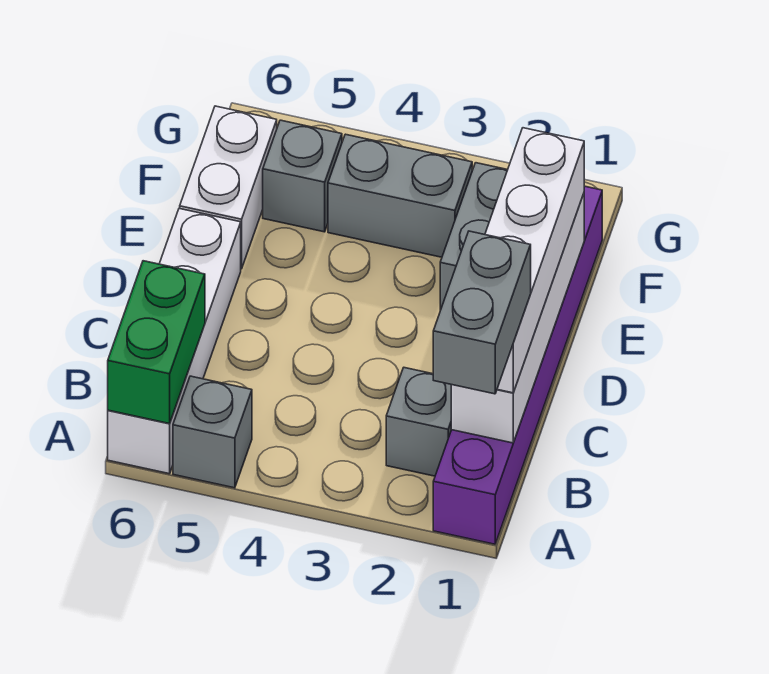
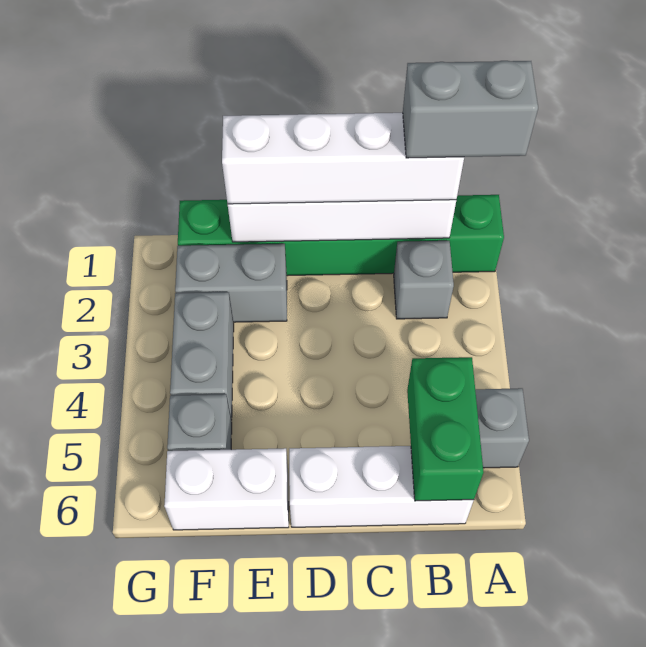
purple 1x6 brick [433,186,602,544] -> green 1x6 brick [178,195,504,276]
white 1x4 brick [108,208,241,474] -> white 1x3 brick [289,446,474,527]
green 1x2 brick [108,261,205,424] -> green 1x2 brick turned to [407,357,484,501]

